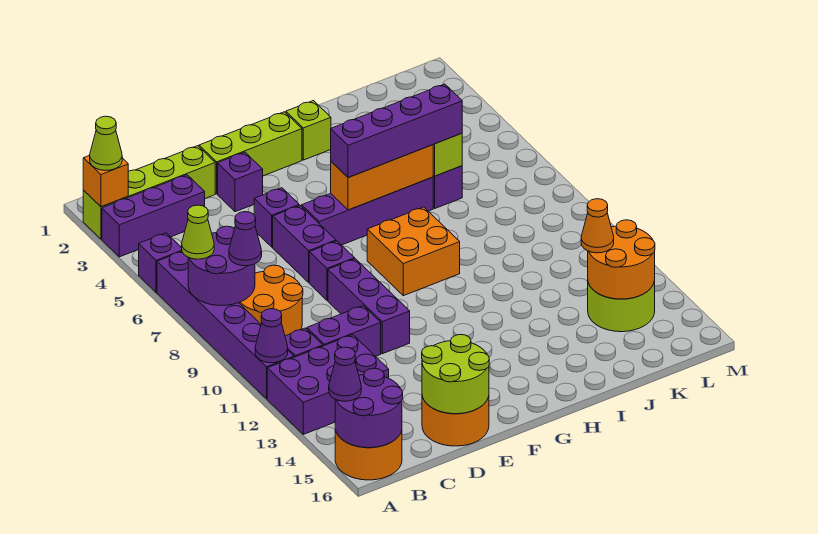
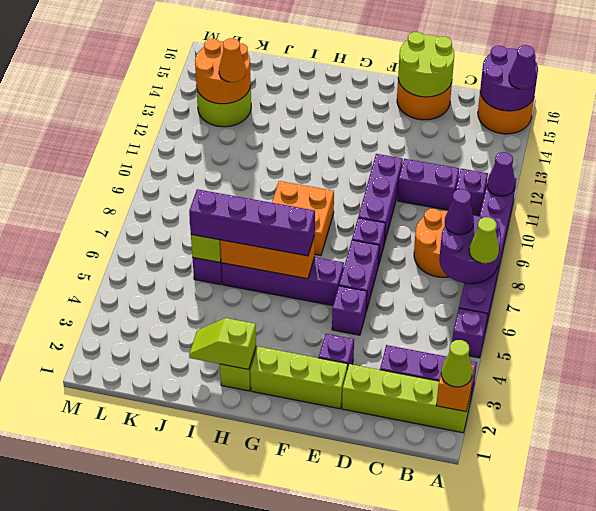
purple 2x3 brick [267,335,389,434] -> none
none -> lime 1x2 slope [189,318,256,370]

